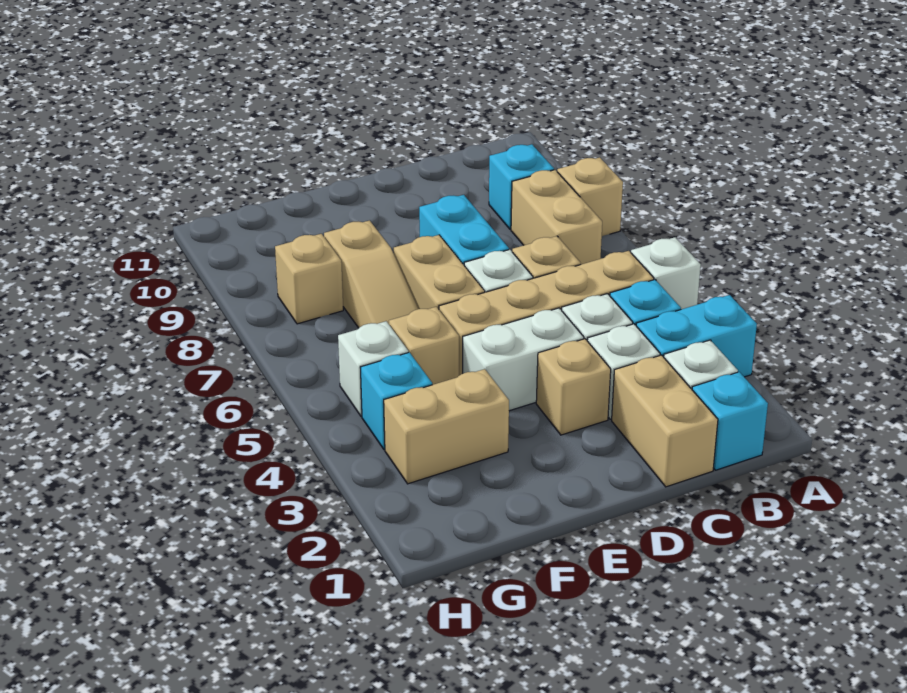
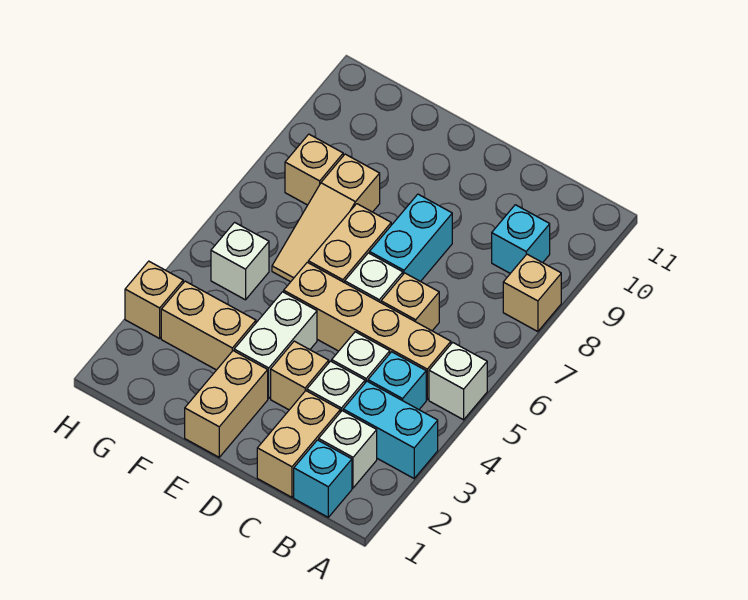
tan 1x2 brick [511,170,602,264] -> tan 1x2 brick moved to [185,351,268,457]
white 1x2 brick [463,308,584,411] -> white 1x2 brick turned to [234,292,317,398]
tan 1x1 brick [389,307,459,385] -> tan 1x1 brick moved to [125,261,183,339]
cyan 1x1 brick [360,352,432,450] -> none

